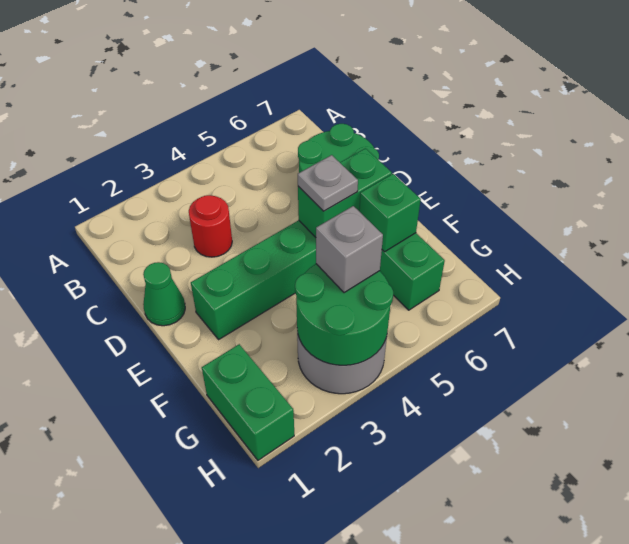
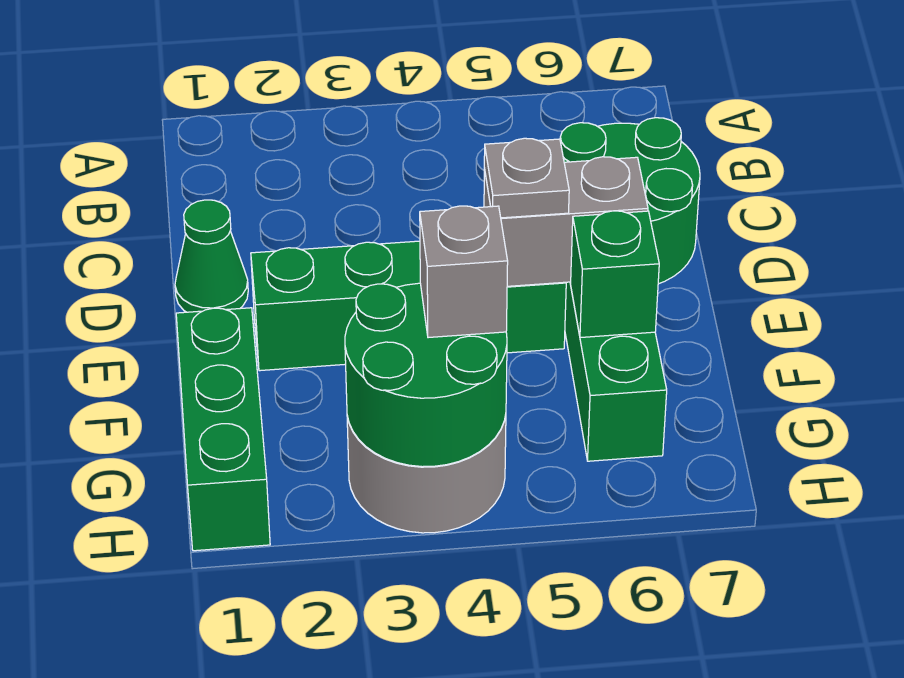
red 1x1 round brick [189,195,232,257] -> none
green 1x2 brick [298,148,392,237] -> grey 1x2 brick [484,157,648,286]
green 1x2 brick [202,344,294,460] -> green 1x3 brick [176,308,270,551]

